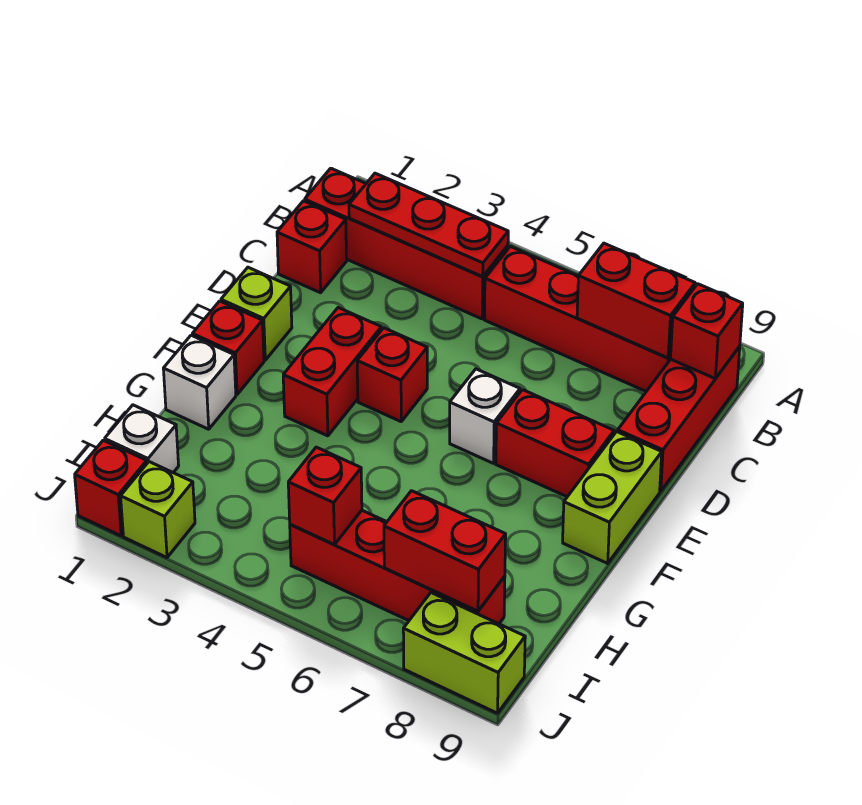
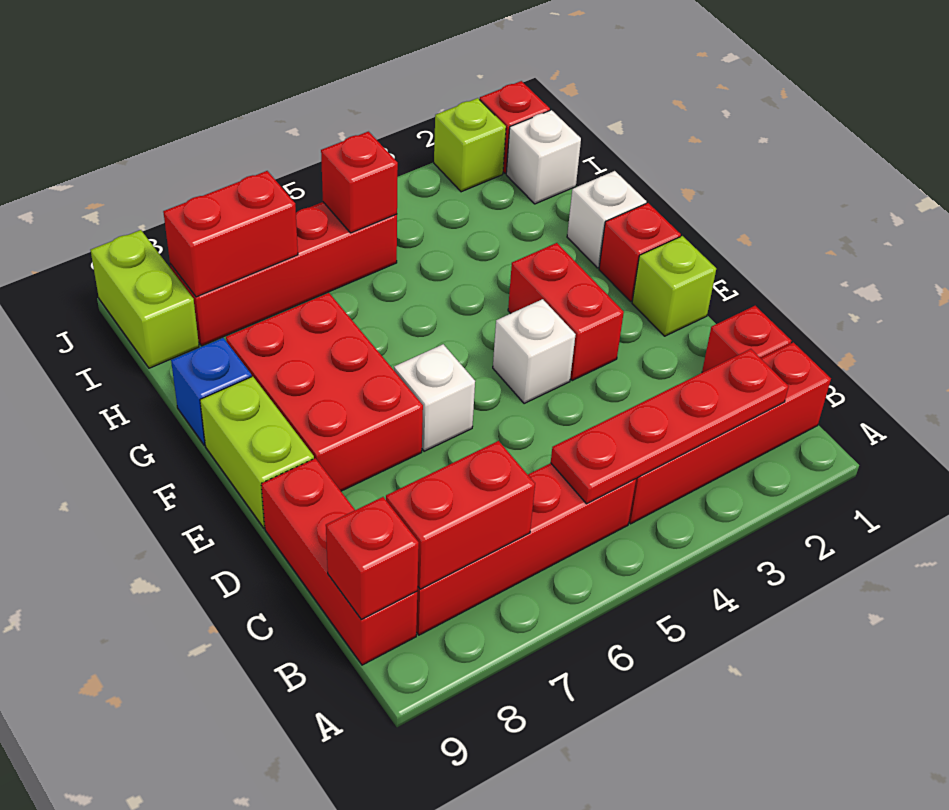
red 1x3 plate [349,173,508,277] -> red 1x4 plate [551,349,789,504]
red 1x1 brick [357,328,427,422] -> white 1x1 brick [493,299,576,404]
red 1x2 brick [496,390,614,497] -> red 2x3 brick [226,293,423,491]
none -> blue 1x1 brick [171,338,252,445]
lime 1x2 brick [403,593,525,713] -> lime 1x2 brick turned to [91,230,199,368]

